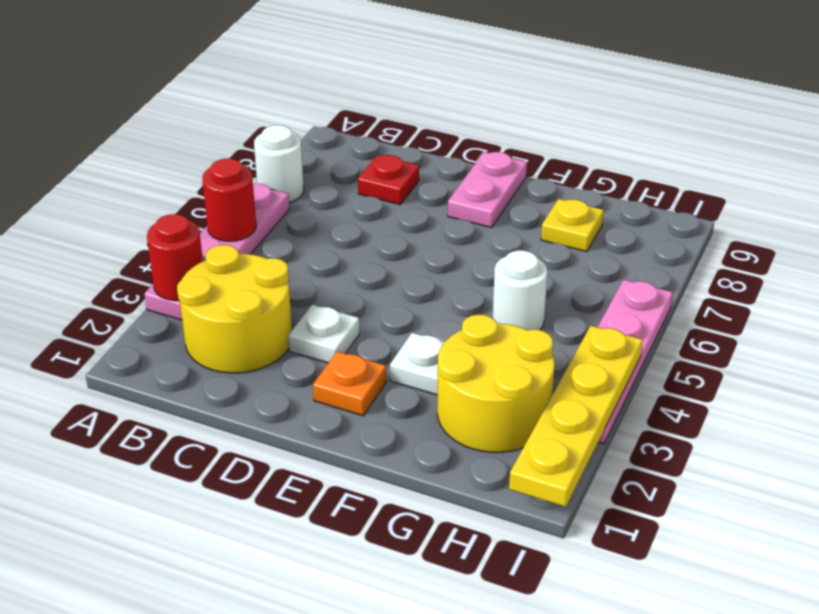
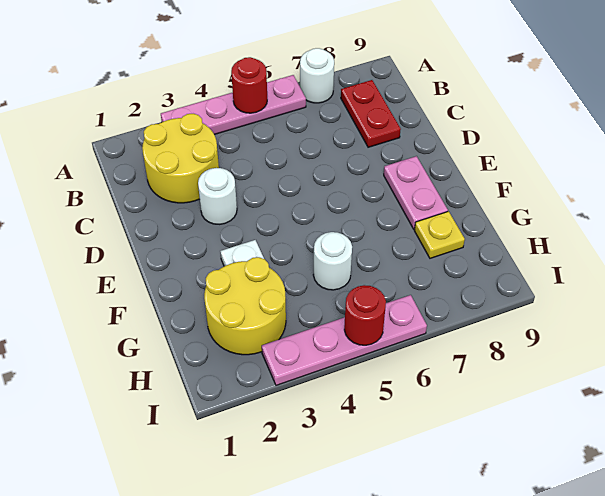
red 1x1 round brick [147,214,203,301] -> red 1x1 round brick moved to [344,285,386,345]
red 1x1 plate [358,155,419,204] -> red 1x2 plate [341,80,401,147]
white 1x1 plate [288,305,360,363] -> white 1x1 round brick [198,168,237,224]
orange 1x1 plate [313,351,387,416] -> none
pink 1x2 plate [448,152,527,228] -> pink 1x2 plate turned to [384,156,448,229]
yellow 1x4 plate [509,326,643,507] -> none

